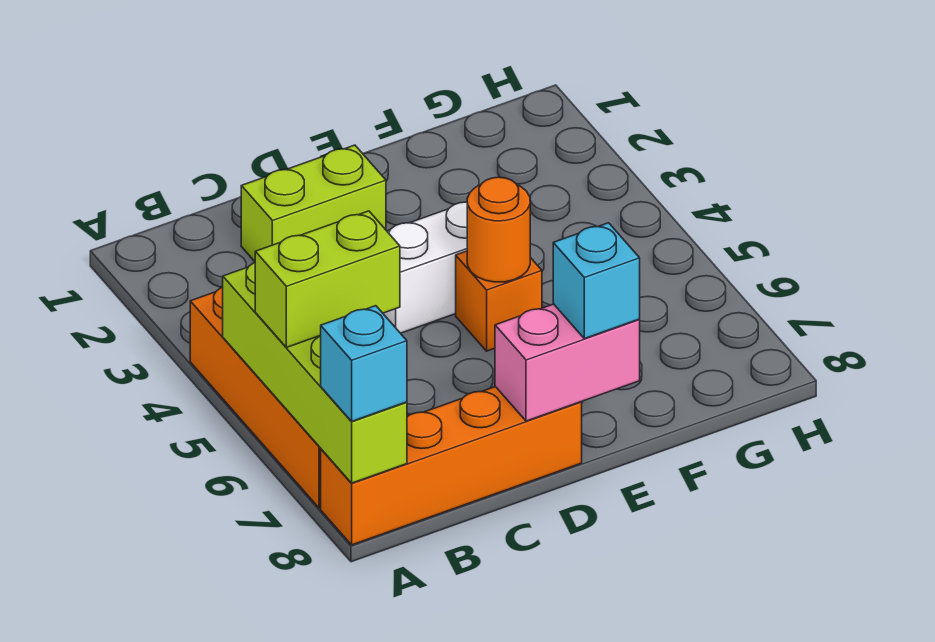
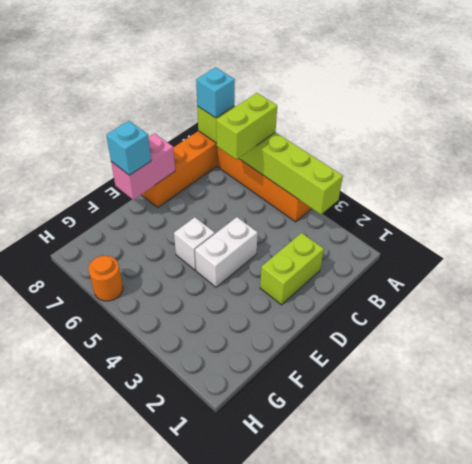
lime 1x4 brick [223,263,407,483] -> lime 1x6 brick [197,106,343,215]
orange 1x1 brick [456,251,542,351] -> white 1x1 brick [174,217,215,270]
orange 1x1 round brick [467,177,530,282] -> orange 1x1 round brick moved to [88,256,123,301]

